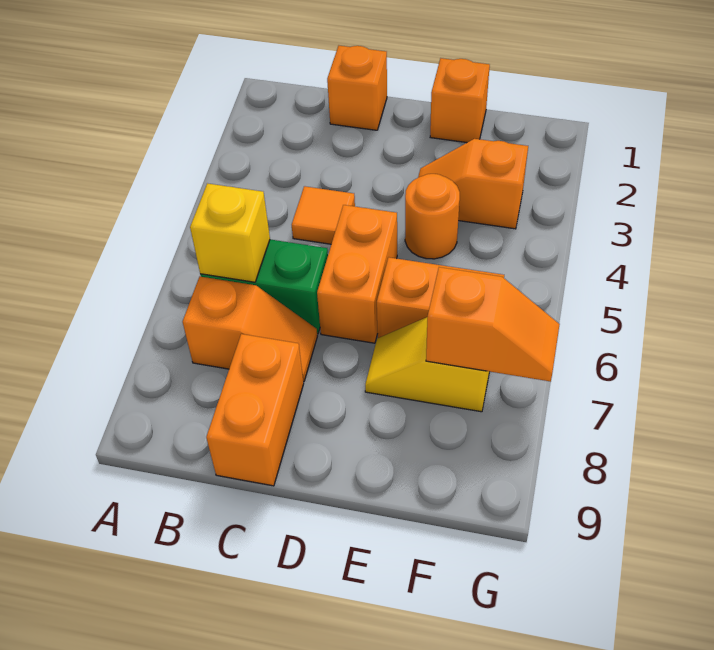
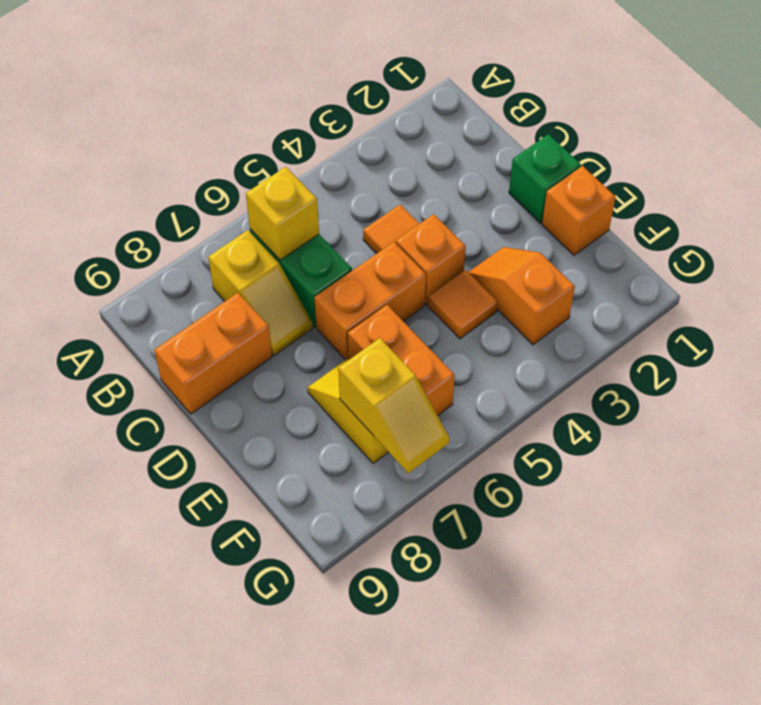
orange 1x2 slope [183,277,317,382] -> yellow 1x2 slope [208,230,313,355]
orange 1x1 brick [327,46,387,130] -> orange 1x1 brick moved to [396,214,466,305]
none -> green 1x1 brick [509,134,581,223]
orange 1x1 round brick [405,174,460,259] -> orange 1x1 tile [428,270,498,339]
orange 1x2 slope [426,267,560,382] -> yellow 1x2 slope [338,338,449,473]

